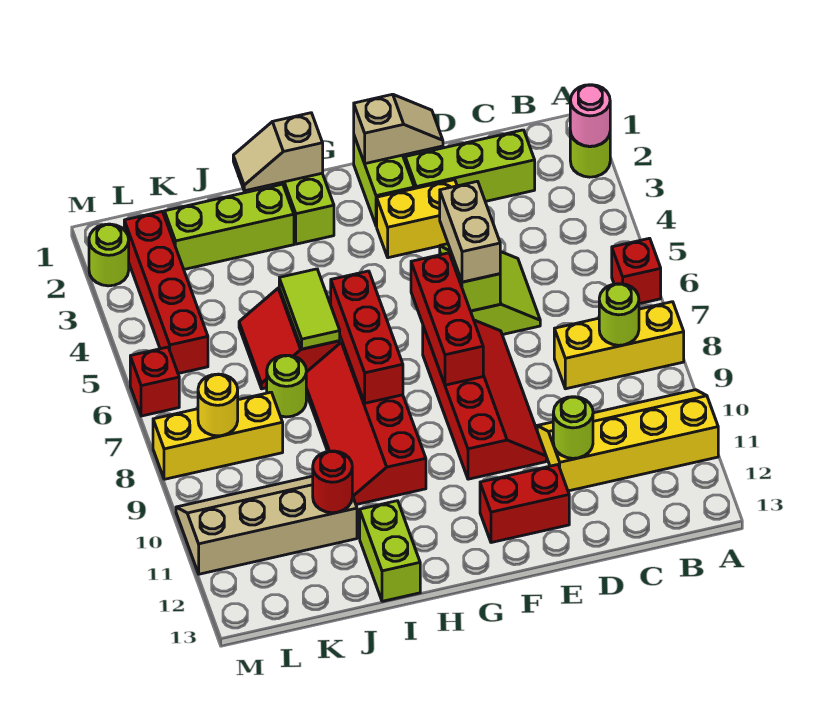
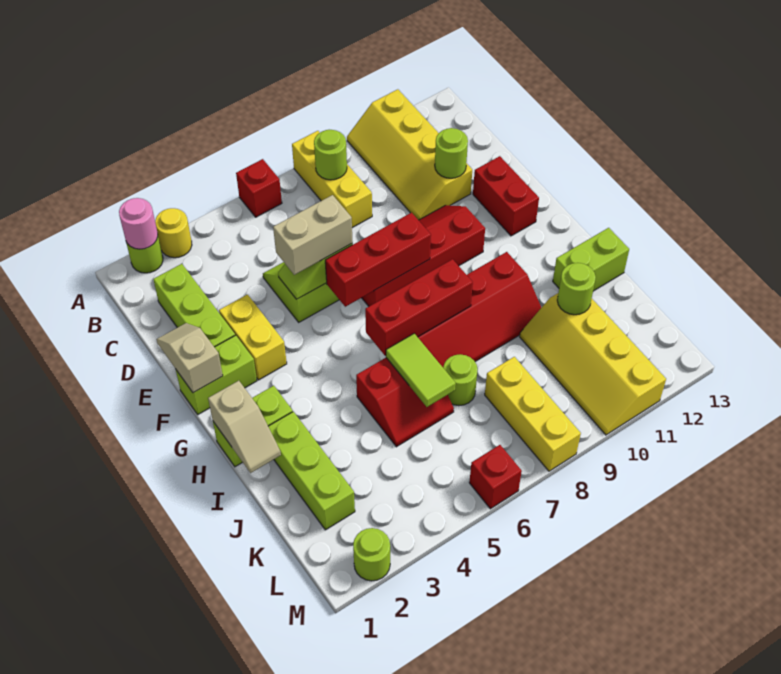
lime 1x2 tile [279,269,340,349] -> lime 1x2 tile turned to [386,334,456,407]
tan 2x4 slope [176,476,357,574] -> yellow 2x4 slope [520,293,666,435]
red 1x1 round brick [313,451,352,513] -> lime 1x1 round brick [557,263,596,315]
red 1x4 brick [124,212,208,374] -> none
yellow 1x1 round brick [198,374,238,436] -> yellow 1x1 round brick moved to [155,208,192,258]

